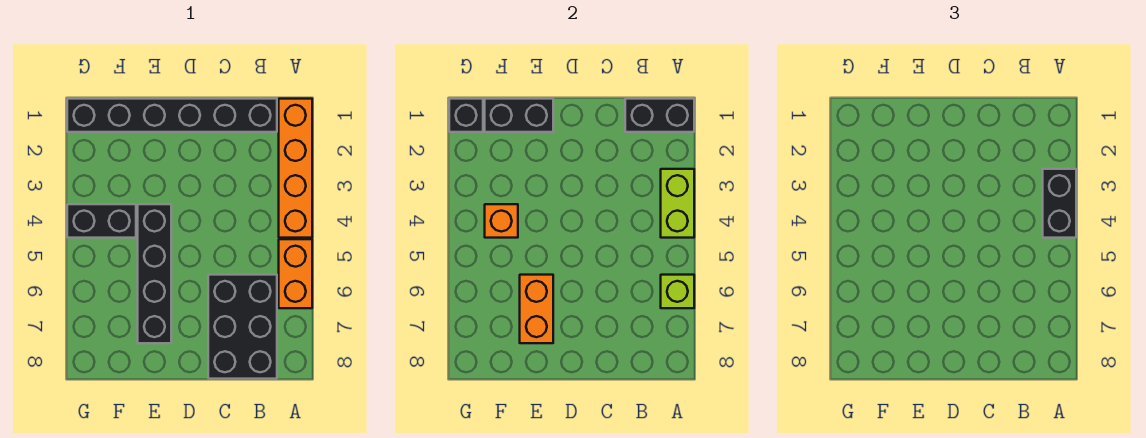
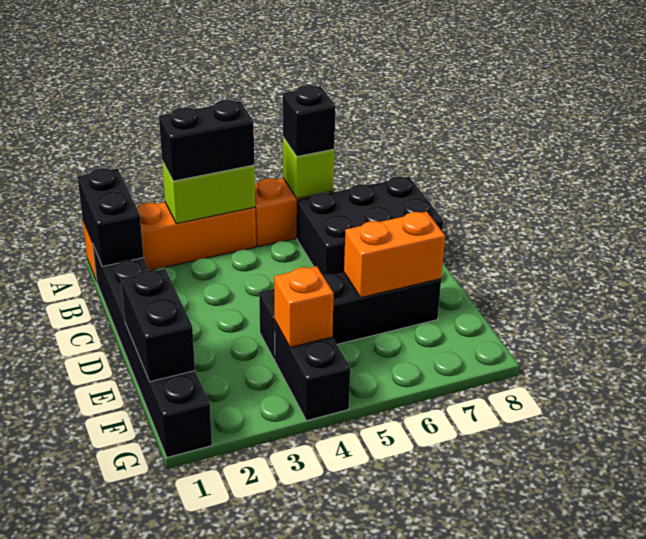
black 1x1 brick [449,99,483,132] -> black 1x1 brick moved to [283,85,335,156]

